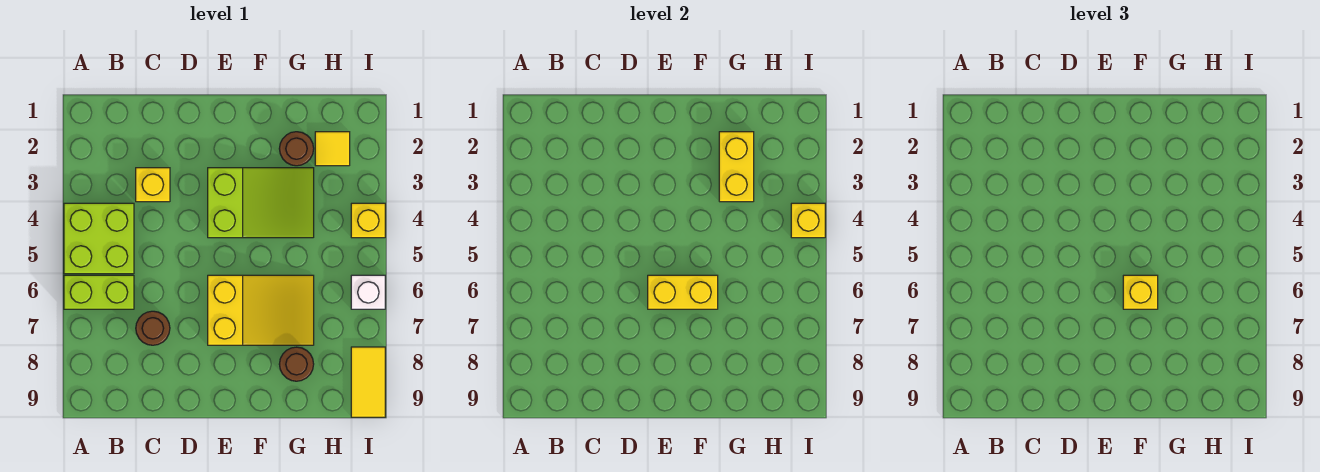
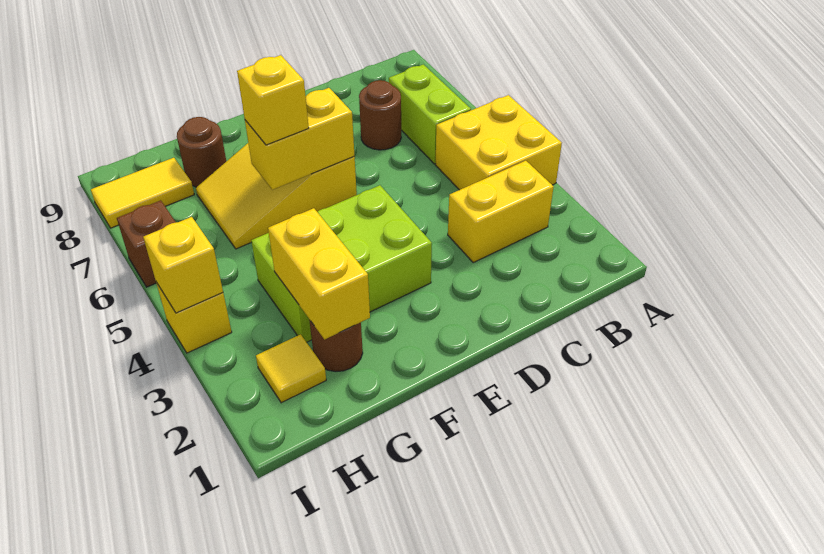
lime 2x2 brick [64,203,134,274] -> yellow 2x2 brick [435,95,562,190]
lime 1x2 brick [64,275,134,309] -> lime 1x2 brick turned to [389,64,471,164]
yellow 1x1 brick [136,168,170,202] -> yellow 1x2 brick [448,161,553,262]
lime 2x3 slope [208,168,314,238] -> lime 2x3 brick [251,185,432,342]
white 1x1 brick [351,275,385,309] -> brown 1x1 brick [117,200,176,287]
yellow 1x2 tile [351,347,385,417] -> yellow 1x2 tile turned to [91,158,194,228]

